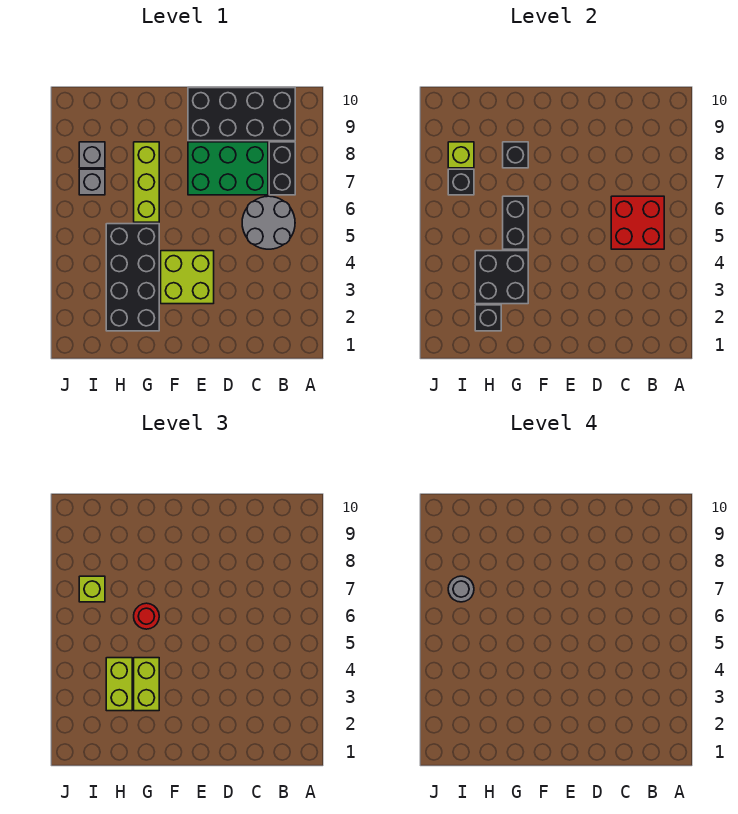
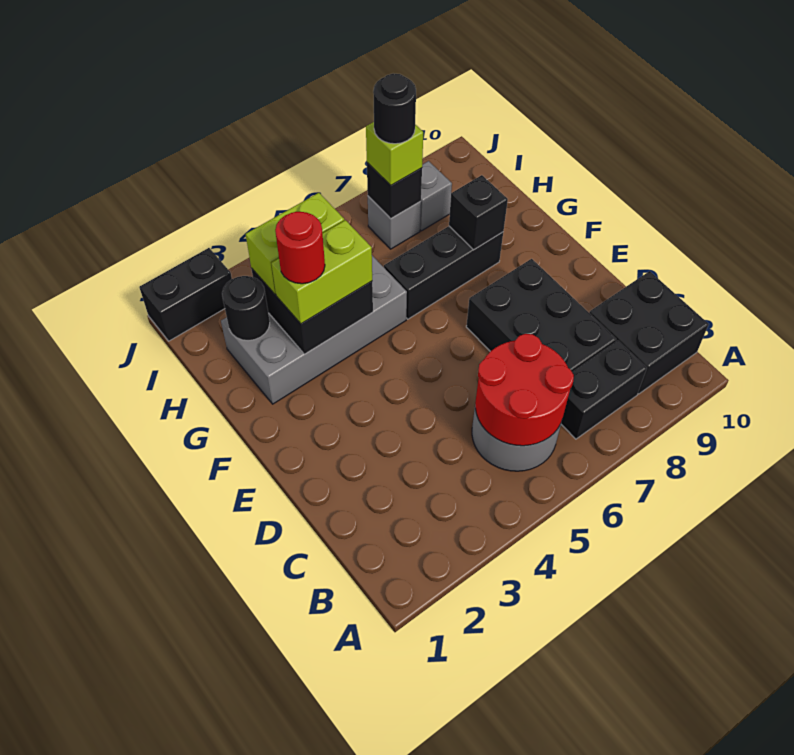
red 2x2 brick [611,196,664,249] -> red 2x2 round brick [475,334,574,446]
black 2x4 brick [188,88,295,141] -> black 2x2 brick [589,271,709,394]
green 2x3 brick [188,142,268,195] -> black 2x3 brick [466,259,616,372]
lime 2x2 brick [161,251,214,304] -> none
black 2x4 brick [106,224,159,331] -> grey 2x4 brick [221,256,407,404]
black 1x2 brick [503,196,528,249] -> black 1x2 brick moved to [140,248,232,341]
lime 1x3 brick [134,142,159,222] -> black 1x3 brick [384,226,503,319]
red 1x1 round brick [134,603,159,629] -> red 1x1 round brick moved to [275,212,325,284]
black 1x1 brick [475,305,501,331] -> black 1x1 round brick [222,276,270,341]
grey 1x1 round brick [448,576,474,602] -> black 1x1 round brick [373,74,416,144]
lime 1x1 brick [448,142,474,168] -> none

